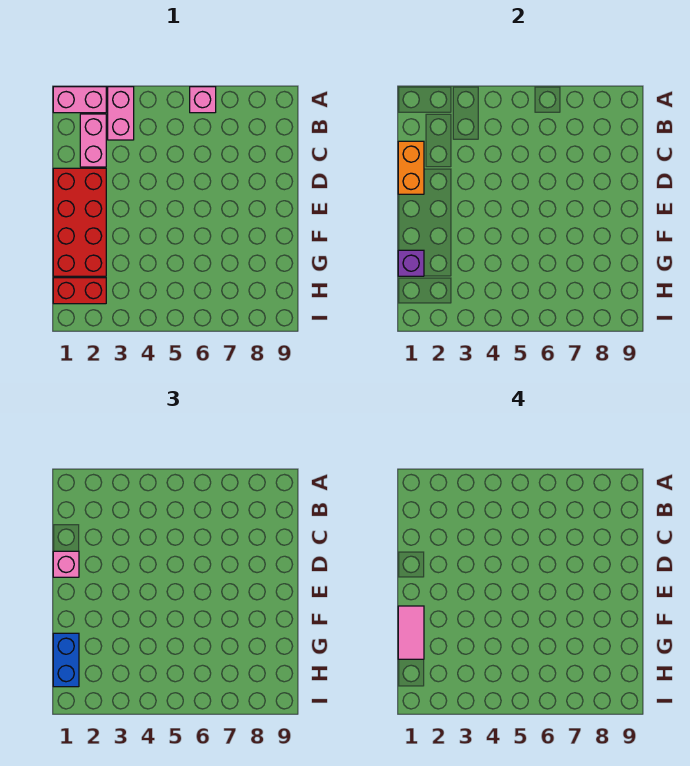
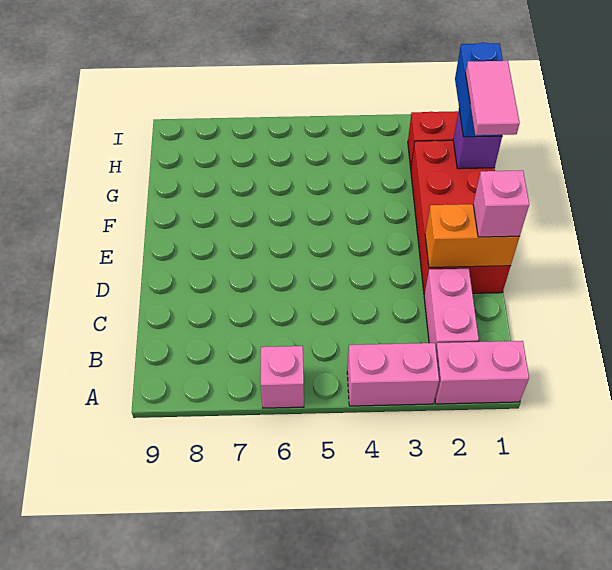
pink 1x2 brick [108,87,134,140] -> pink 1x2 brick turned to [347,343,439,406]
orange 1x2 brick [398,141,424,194] -> orange 1x2 brick turned to [425,204,519,267]

